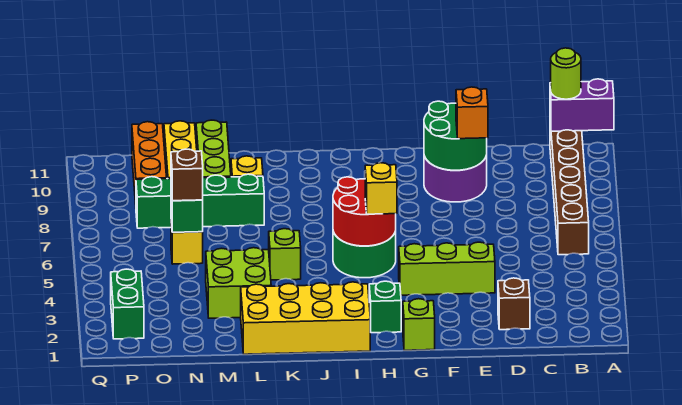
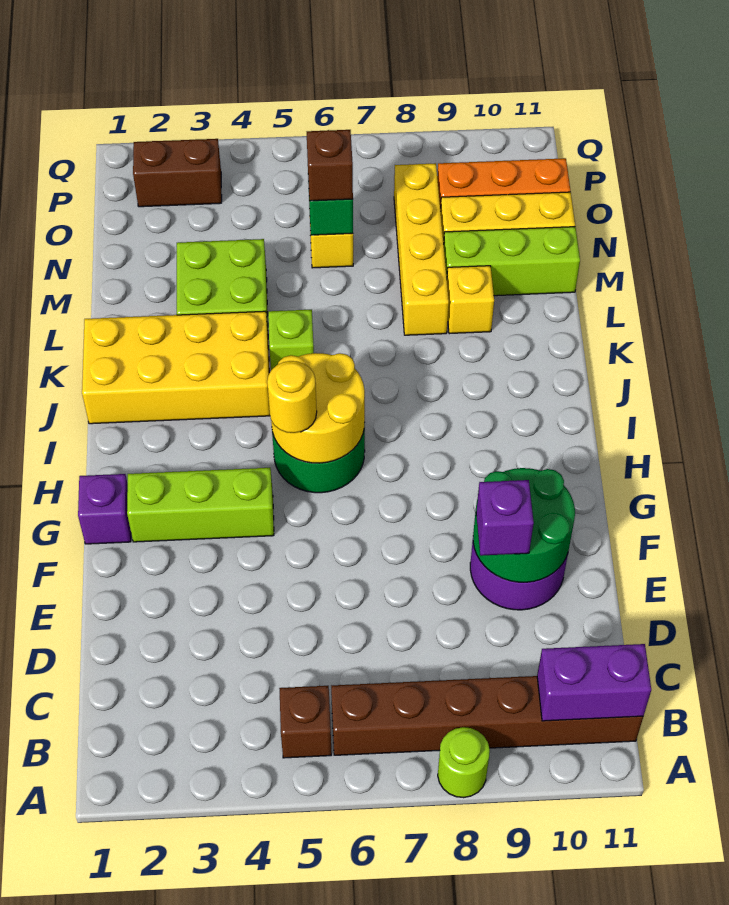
purple 1x2 brick [550,79,614,131] -> purple 1x2 brick turned to [537,644,651,721]
lime 1x1 round brick [551,48,581,99] -> lime 1x1 round brick moved to [438,727,490,798]
brown 1x1 brick [498,278,530,330] -> brown 1x1 brick moved to [279,686,332,758]
lime 1x3 brick [399,242,495,295] -> lime 1x3 brick turned to [127,468,274,542]
orange 1x1 brick [456,87,488,139] -> purple 1x1 brick [476,480,534,556]
lime 1x1 brick [403,299,435,350] -> purple 1x1 brick [78,474,131,544]
green 1x1 brick [369,281,401,333] -> none
red 2x2 round brick [333,177,396,246] -> yellow 2x2 round brick [271,353,365,463]
yellow 1x1 brick [365,163,397,214] -> yellow 1x1 round brick [267,361,317,433]
yellow 2x4 brick [241,282,370,354] -> yellow 2x4 brick turned to [82,311,270,424]
green 1x4 brick [136,174,264,228] -> yellow 1x4 brick [394,163,449,335]
green 1x2 brick [111,269,144,339] -> brown 1x2 brick [133,139,222,207]

